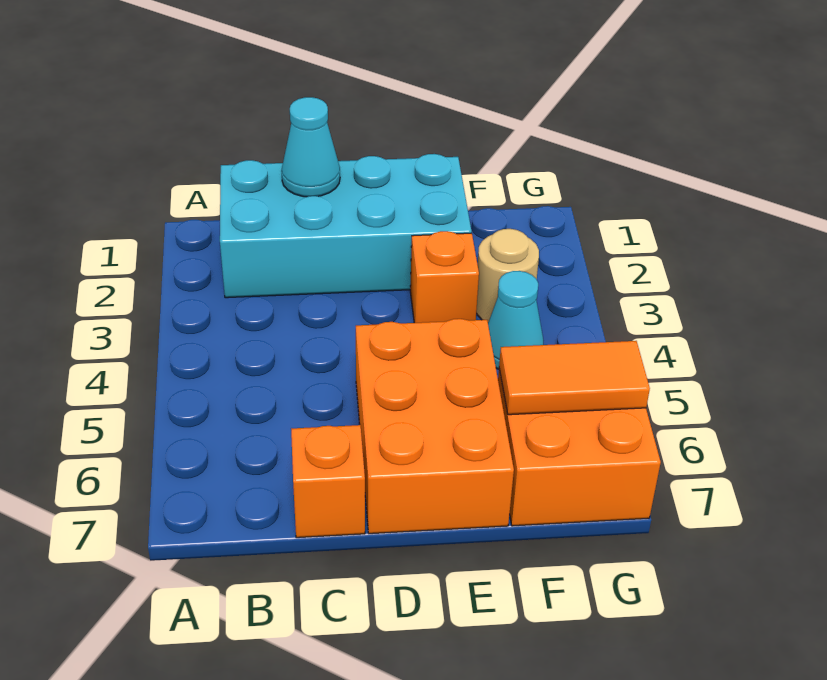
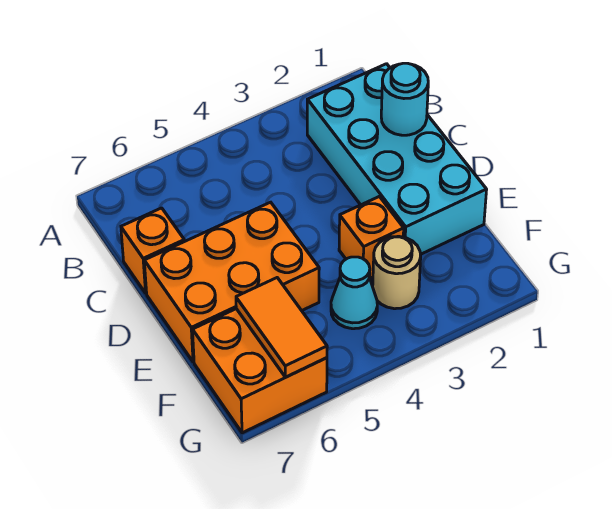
cyan 1x1 cone [281,97,340,197] -> cyan 1x1 round brick [381,63,428,135]

